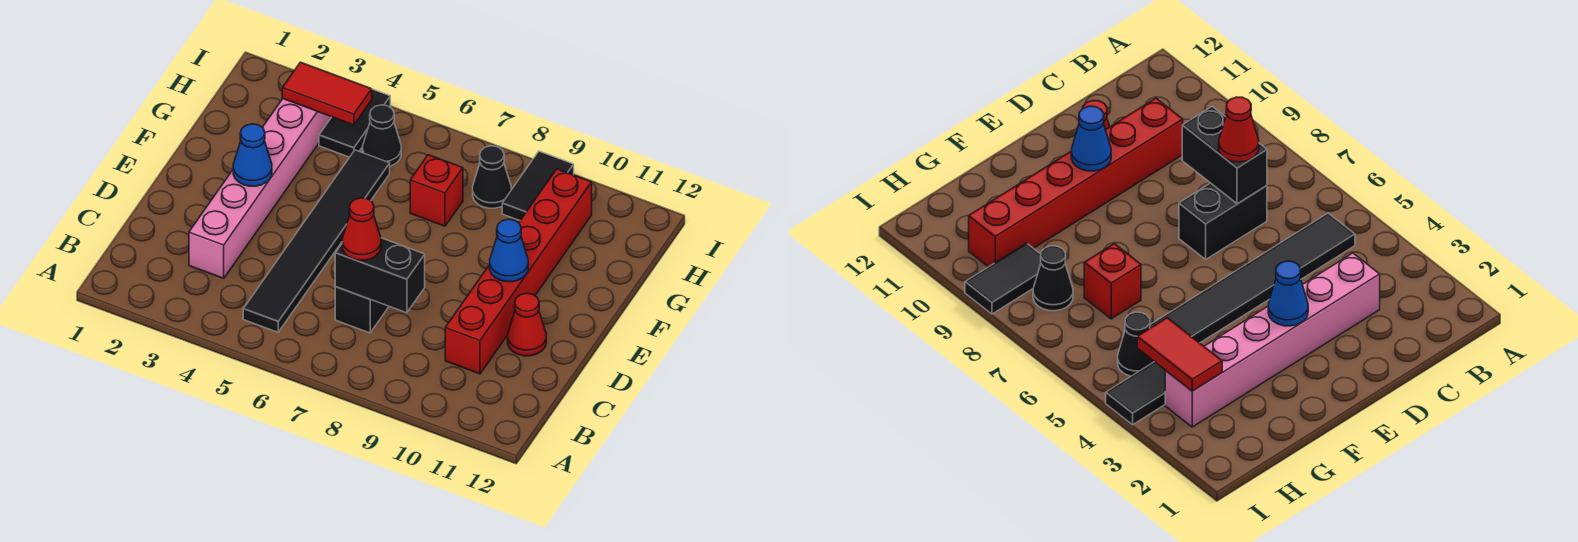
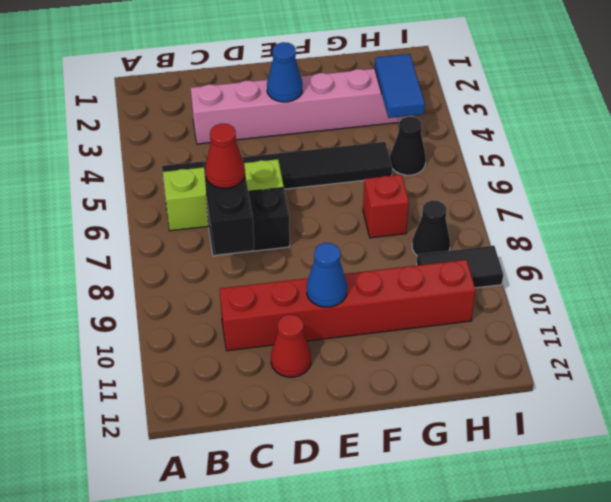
none -> lime 1x3 brick [163,159,284,231]
red 1x2 tile [282,62,372,125] -> blue 1x2 tile [375,54,425,118]
black 1x2 tile [319,89,390,157] -> none

